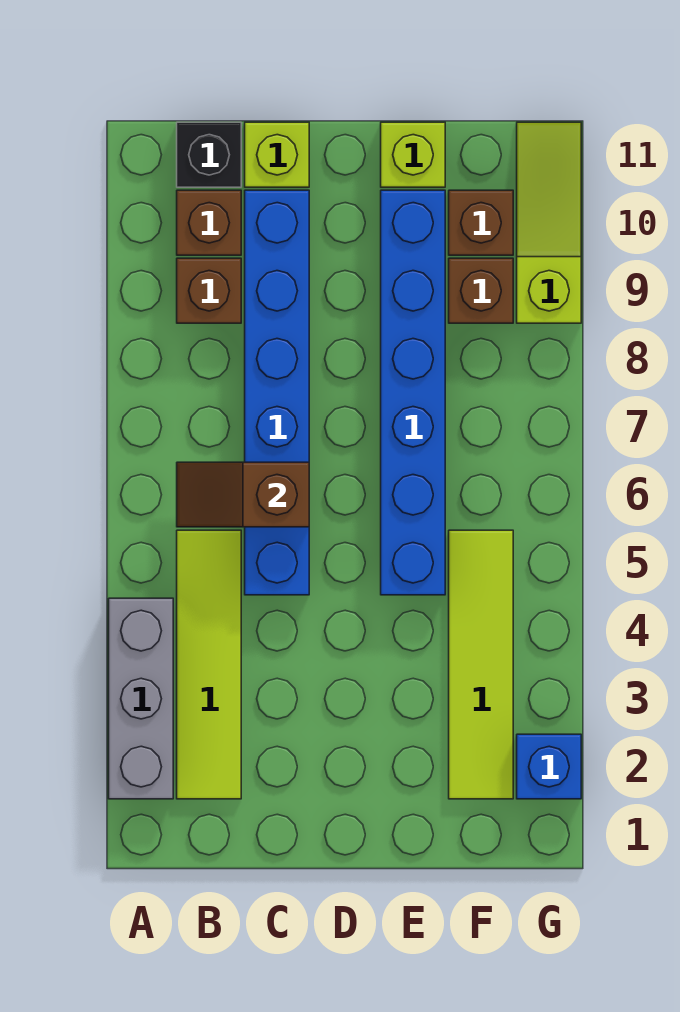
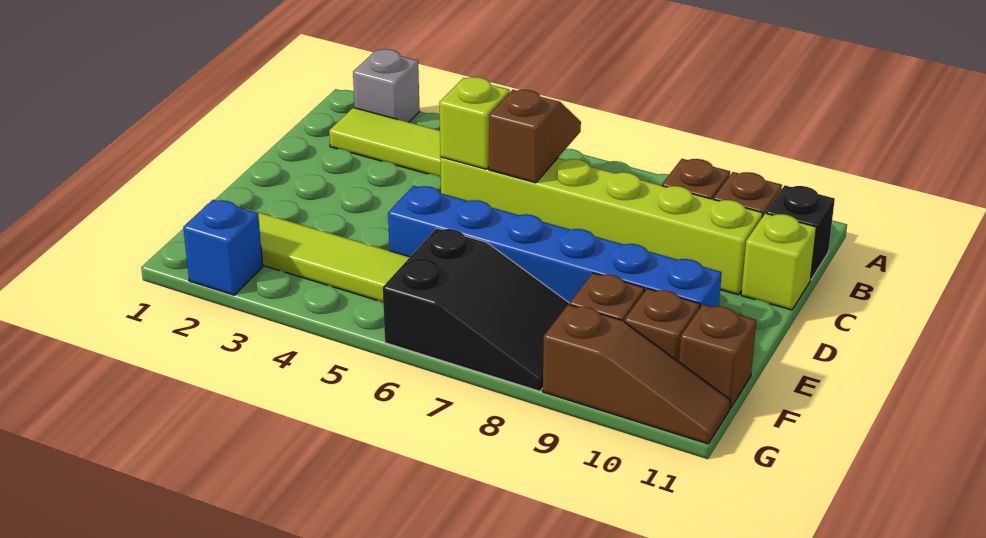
grey 1x3 brick [109,598,173,799] -> grey 1x1 brick [353,49,420,122]
blue 1x6 brick [245,190,309,595] -> lime 1x6 brick [440,157,763,295]
lime 1x1 brick [381,122,445,187] -> lime 1x1 brick moved to [439,77,510,169]
none -> black 2x3 slope [383,228,569,391]
none -> brown 1x1 brick [679,305,756,408]
lime 1x3 slope [517,122,581,323] -> brown 1x3 slope [543,304,730,444]

